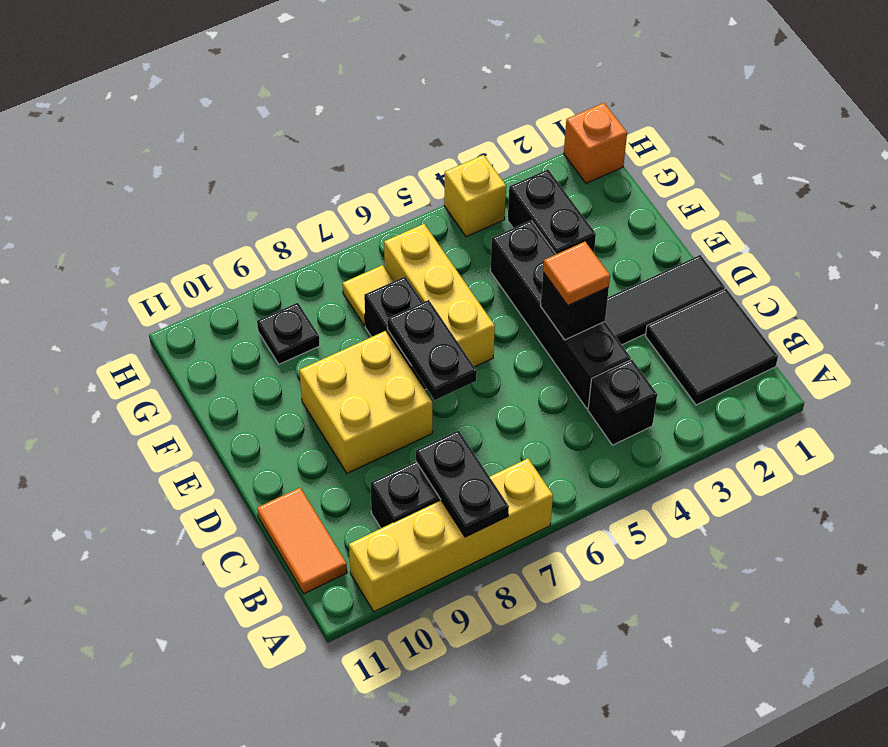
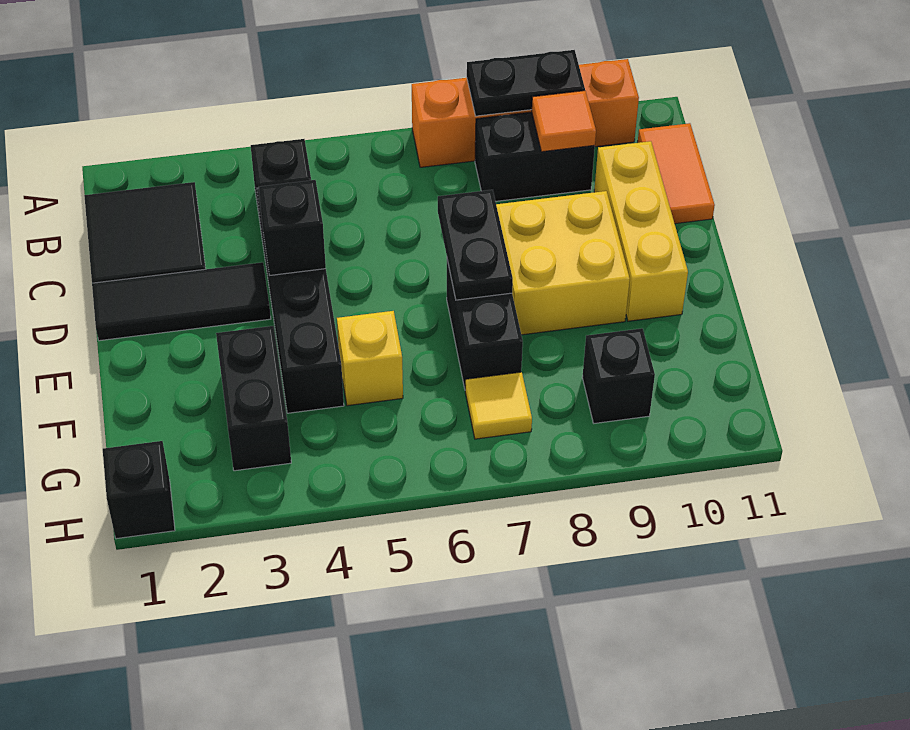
yellow 1x4 brick [349,458,553,612] -> orange 1x4 brick [412,59,639,167]
black 1x2 plate [416,430,509,537] -> black 1x2 plate turned to [467,50,585,116]
orange 1x1 tile [543,242,610,305] -> orange 1x1 tile moved to [532,91,596,152]
yellow 1x3 brick [384,224,495,367] -> yellow 1x3 brick moved to [594,141,688,321]
black 1x1 plate [257,303,320,364] -> black 1x1 brick [582,328,655,423]
orange 1x1 brick [564,103,627,184] -> black 1x1 brick [103,441,175,539]
yellow 1x1 brick [444,155,506,237] -> yellow 1x1 brick moved to [337,311,403,406]

